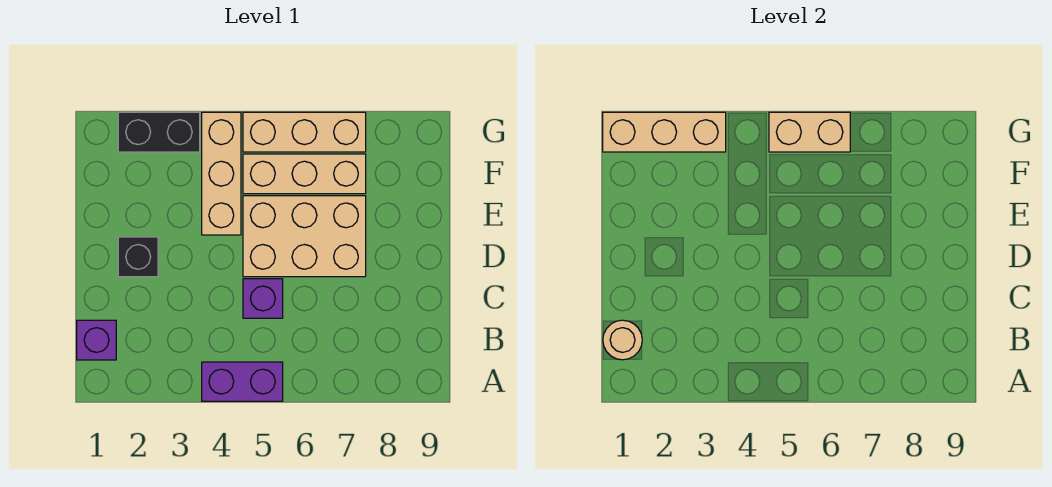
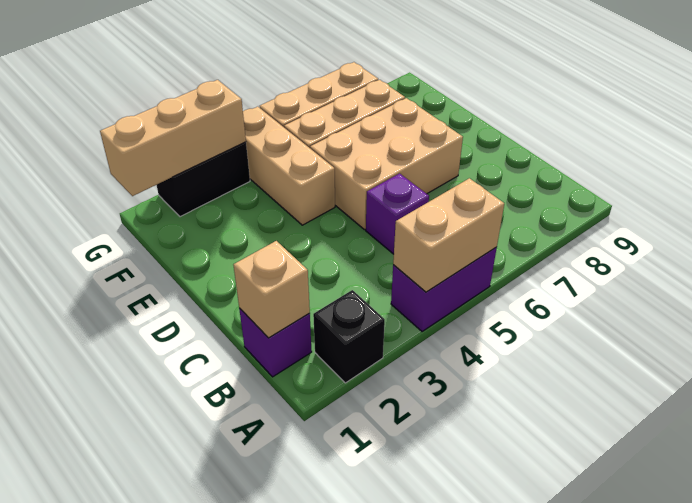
tan 1x1 round brick [603,320,642,360] -> tan 1x1 brick [234,241,310,338]
black 1x1 brick [118,237,158,277] -> black 1x1 brick moved to [313,290,385,383]
tan 1x2 brick [769,112,850,152] -> tan 1x2 brick moved to [393,178,504,292]

